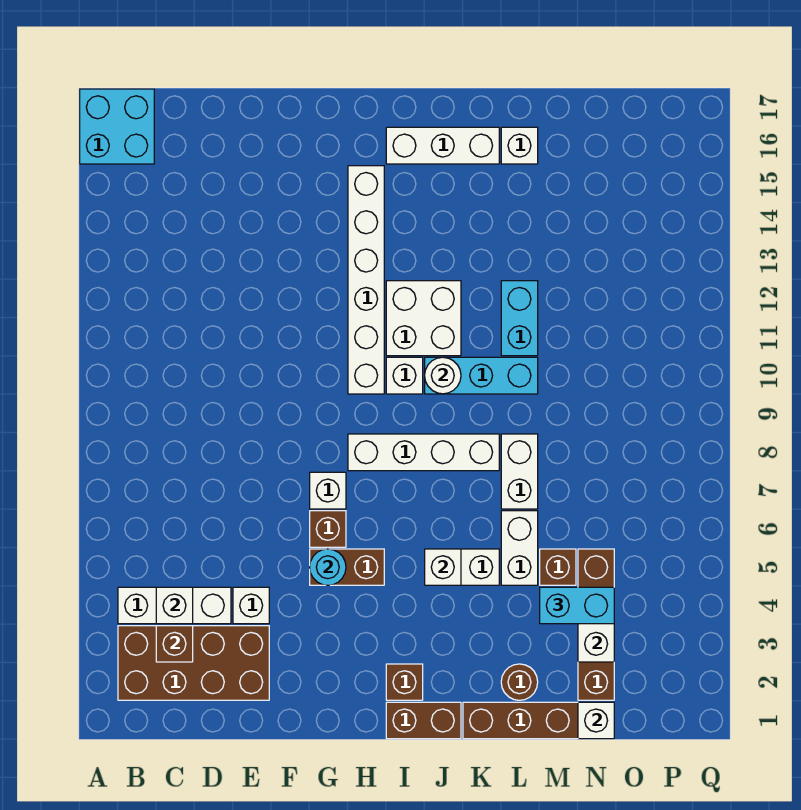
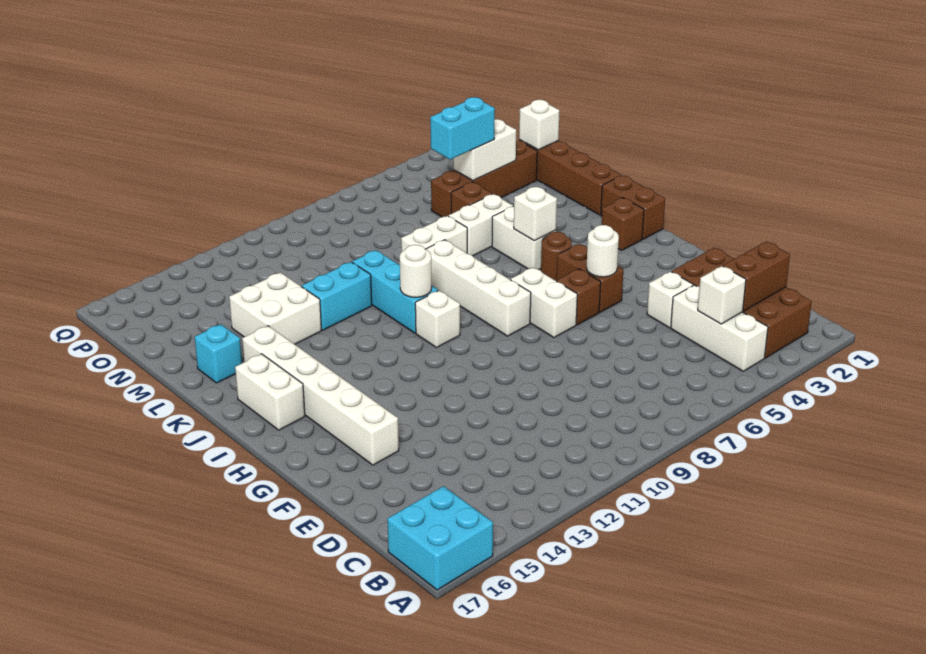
brown 1x1 brick [156,626,193,662] -> brown 1x2 brick [723,242,790,311]
cyan 1x1 round brick [310,549,346,585] -> white 1x1 round brick [587,225,619,277]
white 1x1 brick [310,472,346,509] -> white 1x2 brick [511,267,577,338]
white 1x6 brick [348,166,384,394] -> white 1x6 brick turned to [242,326,399,465]
white 2x2 brick [386,281,461,356] -> white 2x2 brick moved to [229,272,321,344]
white 1x3 brick [386,127,499,164] -> white 1x2 brick [235,354,305,430]
brown 1x1 round brick [501,664,538,700] -> brown 1x1 round brick moved to [541,232,572,281]
white 1x1 brick [501,127,538,164] -> cyan 1x1 brick [195,324,242,383]
cyan 1x2 brick [540,587,614,624] -> cyan 1x2 brick turned to [430,97,495,160]

